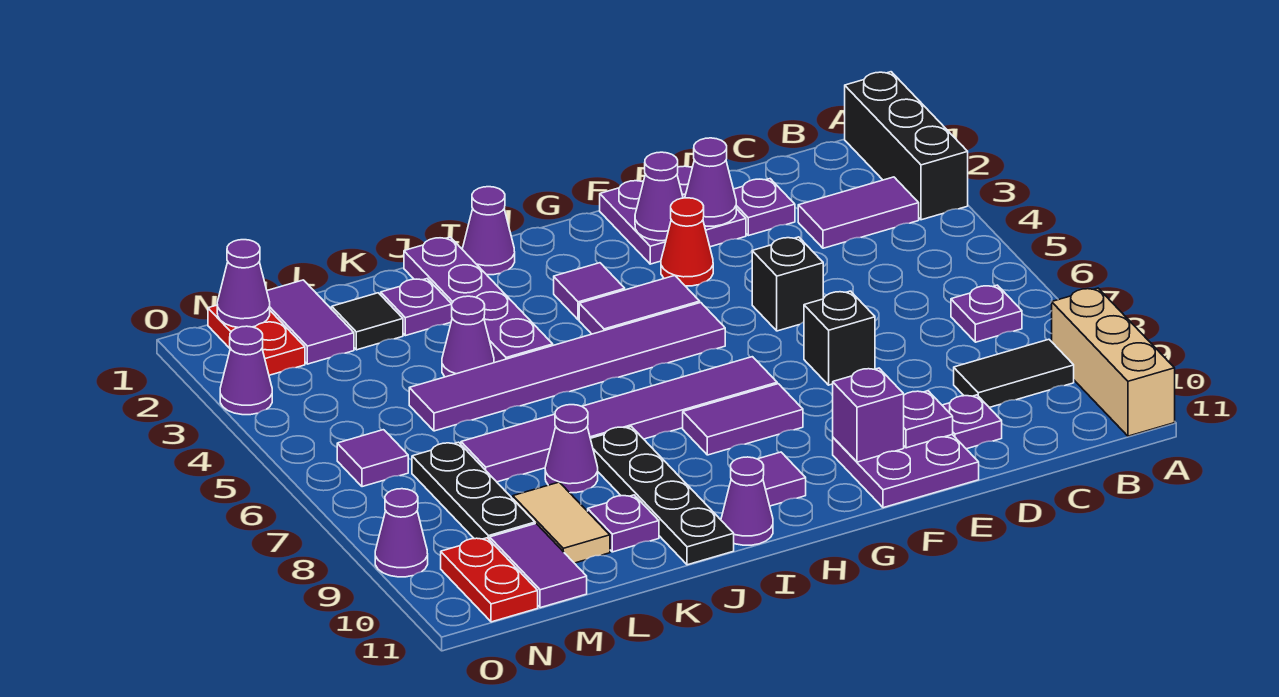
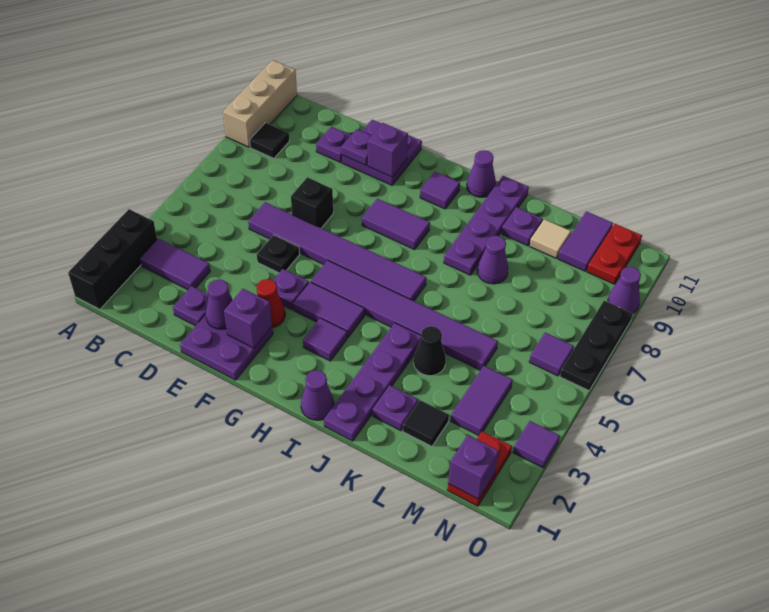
purple 1x1 plate [951,285,1022,342] -> purple 1x1 plate moved to [273,269,309,310]
black 1x2 tile [954,339,1074,408] -> black 1x1 tile [250,123,290,158]
black 1x1 brick [752,237,823,331] -> black 1x1 plate [257,235,300,273]
purple 1x1 cone [635,152,683,241] -> purple 1x1 brick [224,289,272,348]
purple 1x6 tile [461,357,777,482] -> purple 1x6 tile moved to [248,202,426,301]
black 1x4 plate [590,427,734,565] -> purple 1x4 plate [444,176,529,275]
purple 1x1 cone [442,296,494,377] -> black 1x1 cone [414,326,446,376]
tan 1x2 tile [513,482,610,563] -> tan 1x1 tile [530,219,571,258]
purple 1x2 tile [267,280,354,364] -> purple 1x2 tile moved to [451,366,513,435]
black 1x3 plate [412,442,535,540] -> black 1x3 plate moved to [560,301,633,391]
purple 1x1 cone [217,240,270,328] -> purple 1x1 brick [448,435,499,499]
purple 1x1 cone [220,326,272,415] -> purple 1x1 tile [513,421,560,468]

